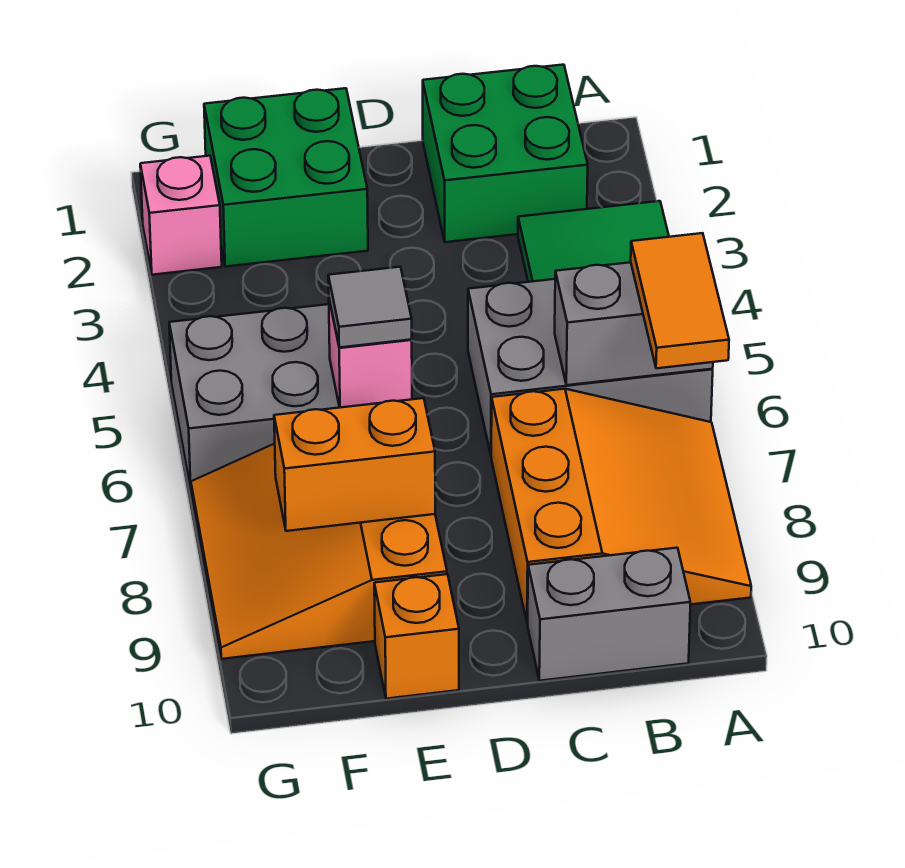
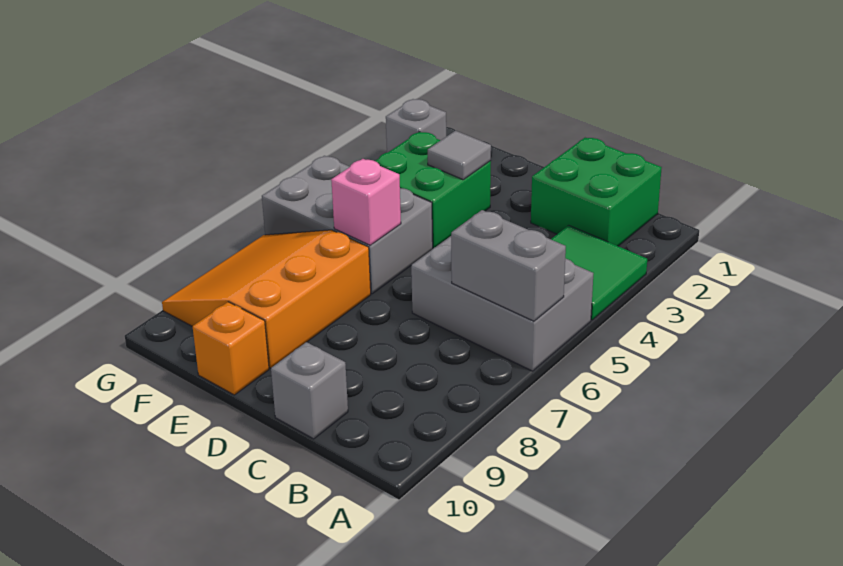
orange 1x2 tile [631,233,729,368] -> none
orange 3x3 slope [491,389,751,623] -> none
grey 1x2 brick [528,548,690,681] -> grey 1x1 brick [271,342,348,439]
green 2x2 brick [204,88,368,267] -> green 2x2 brick moved to [375,132,491,248]
grey 1x1 tile [328,267,412,347] -> grey 1x1 tile moved to [428,131,491,180]
orange 1x2 brick [274,398,435,531] -> none
pink 1x1 brick [140,156,222,275] -> grey 1x1 brick [386,99,446,152]

